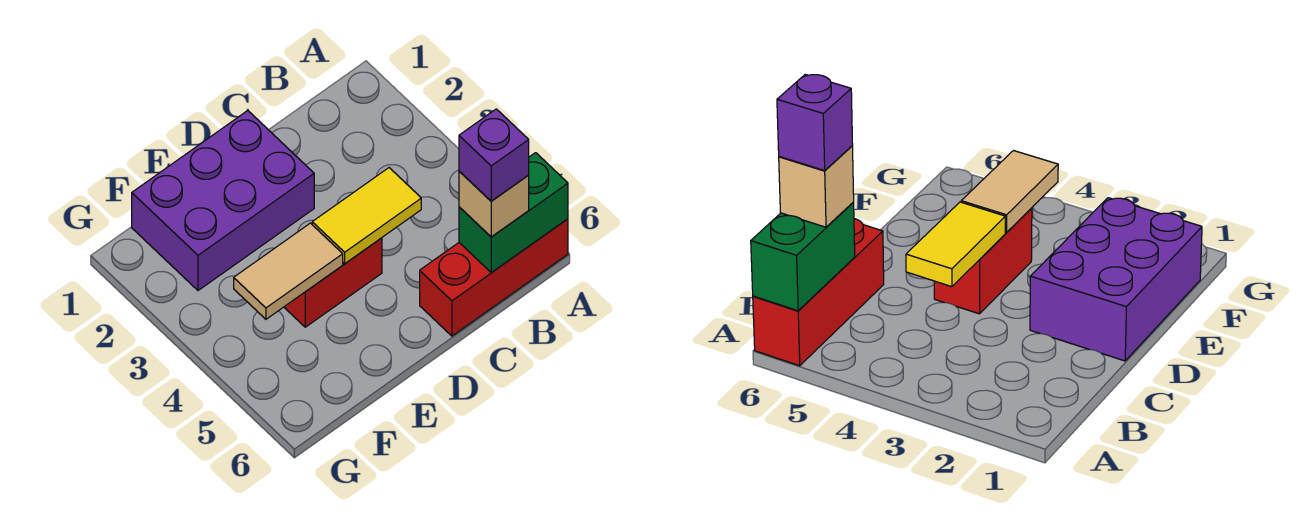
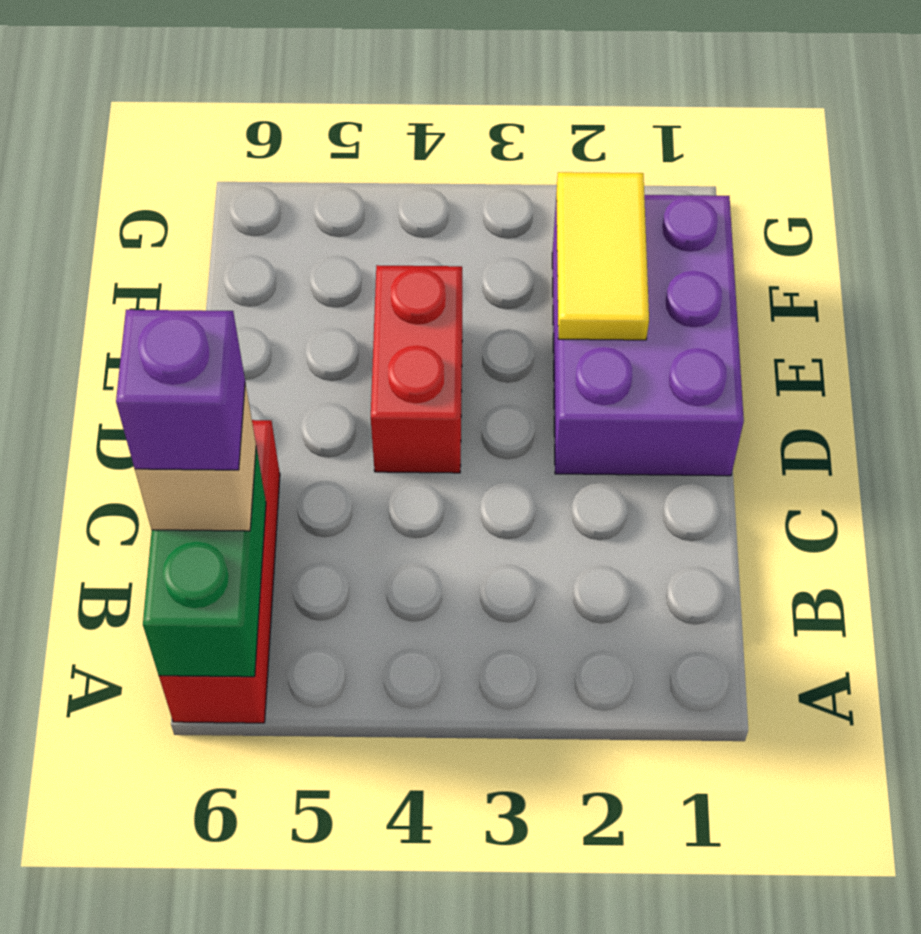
yellow 1x2 tile [312,168,421,264] -> yellow 1x2 tile moved to [556,172,649,340]
tan 1x2 tile [234,223,343,319] -> none

